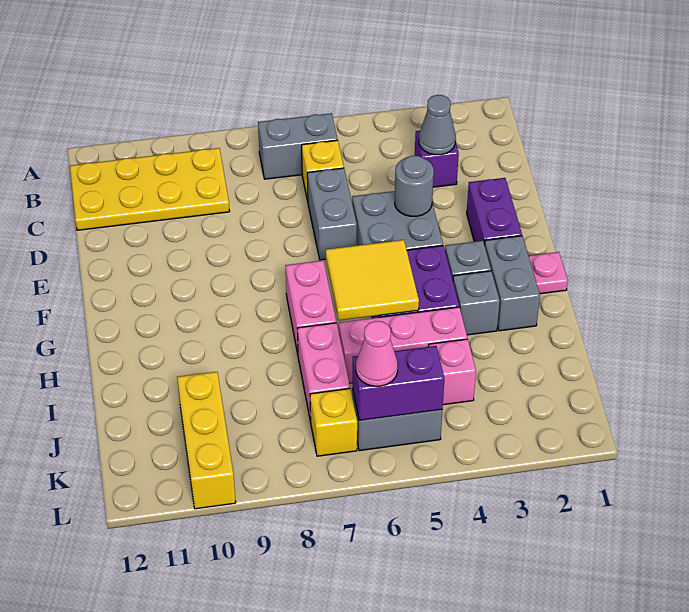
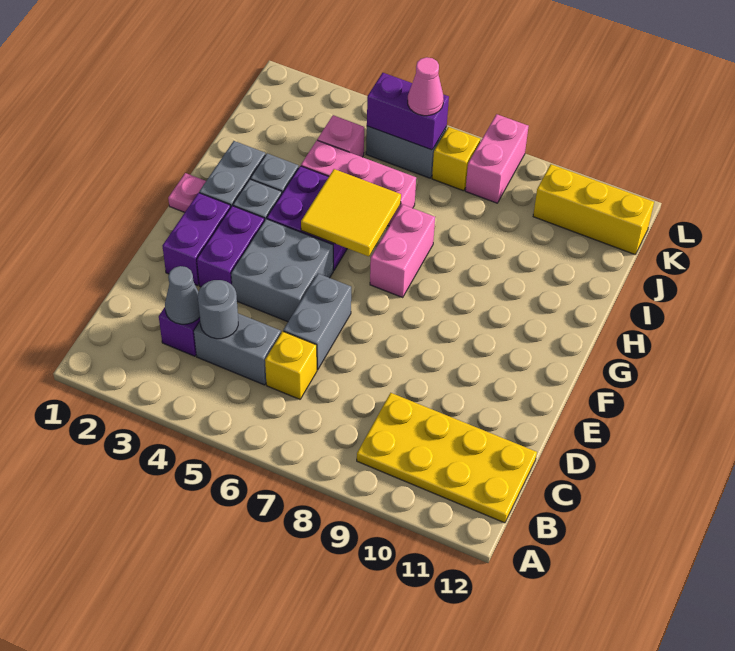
grey 1x2 brick [258,113,338,179] -> grey 1x2 brick moved to [194,314,281,385]
none -> purple 1x2 brick [197,206,264,287]
grey 1x1 round brick [395,156,434,216] -> grey 1x1 round brick moved to [198,280,238,339]
pink 1x2 brick [297,323,350,422] -> pink 1x2 brick moved to [465,114,528,203]
yellow 1x3 brick [177,372,236,509] -> yellow 1x3 brick turned to [533,164,654,254]

